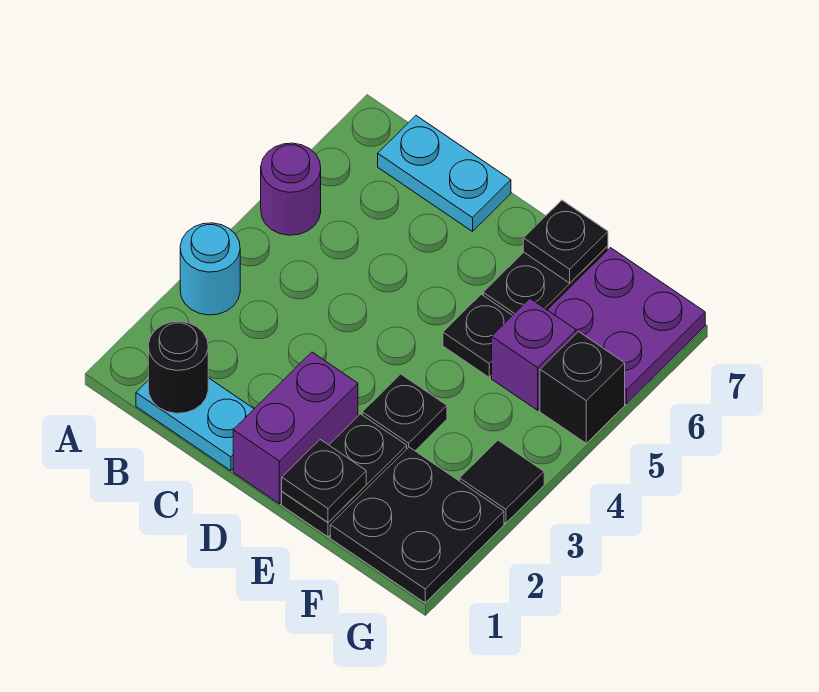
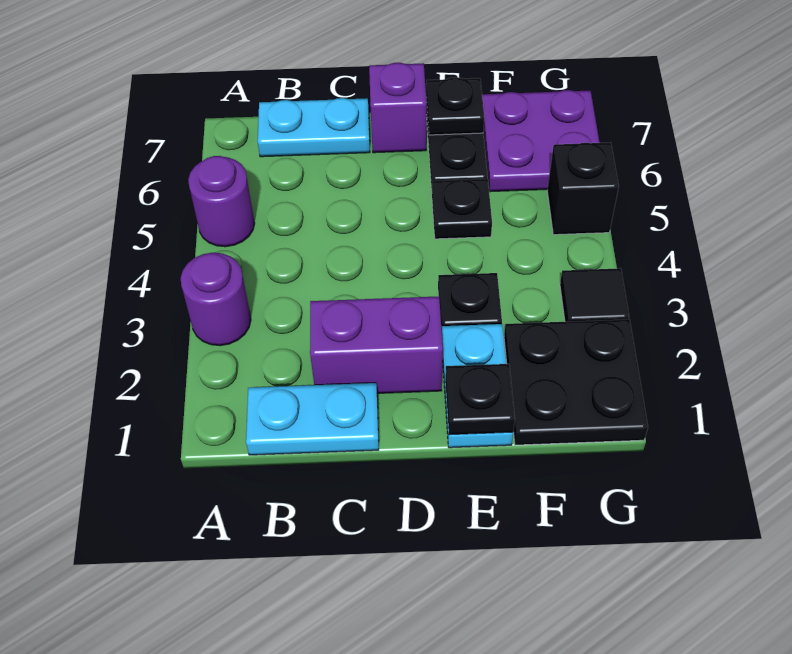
cyan 1x1 round brick [180,223,240,315] -> purple 1x1 round brick [180,253,251,346]
black 1x1 round brick [148,321,208,413] -> none
purple 1x2 brick [233,352,358,504] -> purple 1x2 brick turned to [310,296,443,393]
black 1x2 plate [282,414,407,537] -> cyan 1x2 plate [442,324,513,448]
purple 1x1 brick [492,299,576,410] -> purple 1x1 brick moved to [369,63,426,153]

